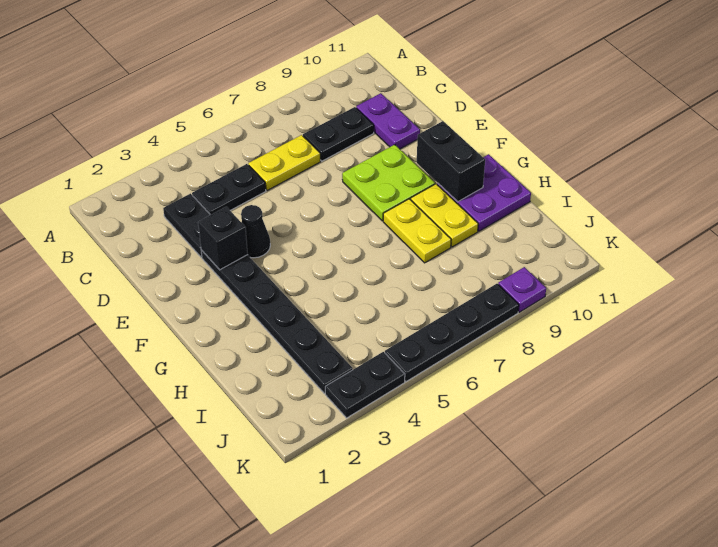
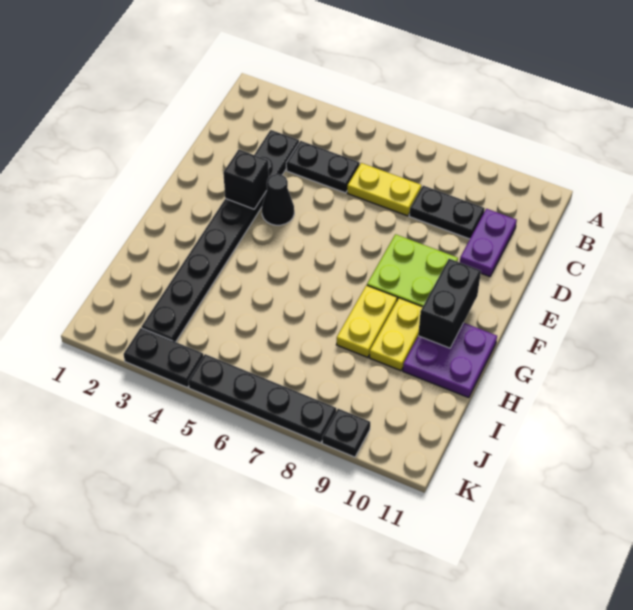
purple 1x1 plate [498,267,546,312] -> black 1x1 plate [322,409,370,457]

